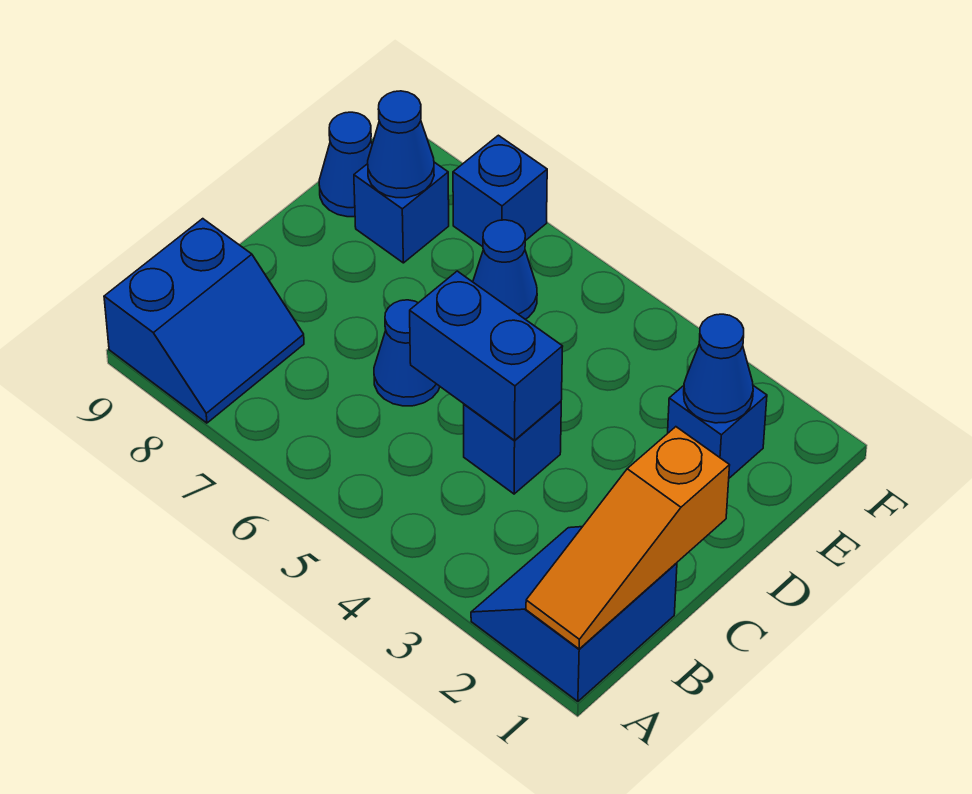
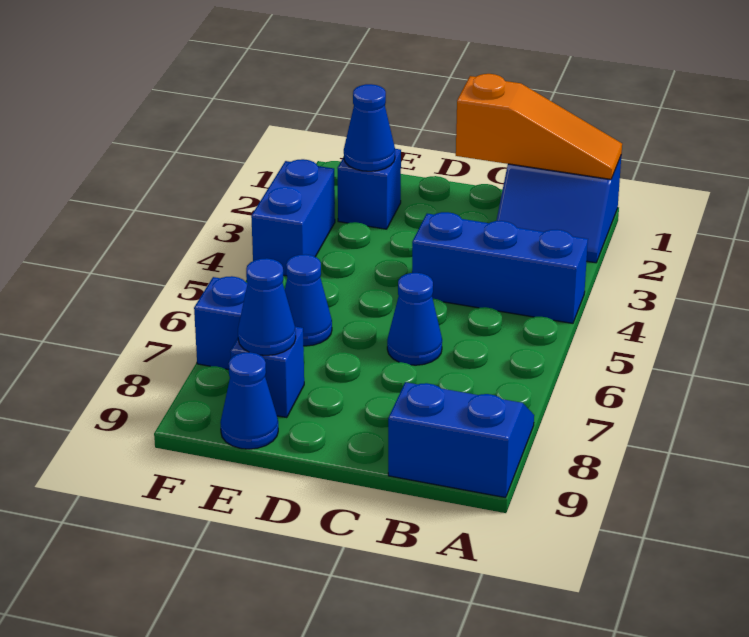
blue 1x1 brick [464,401,561,494] -> blue 1x3 brick [412,212,588,323]
blue 1x2 brick [410,271,563,440] -> blue 1x2 brick moved to [251,159,335,276]

